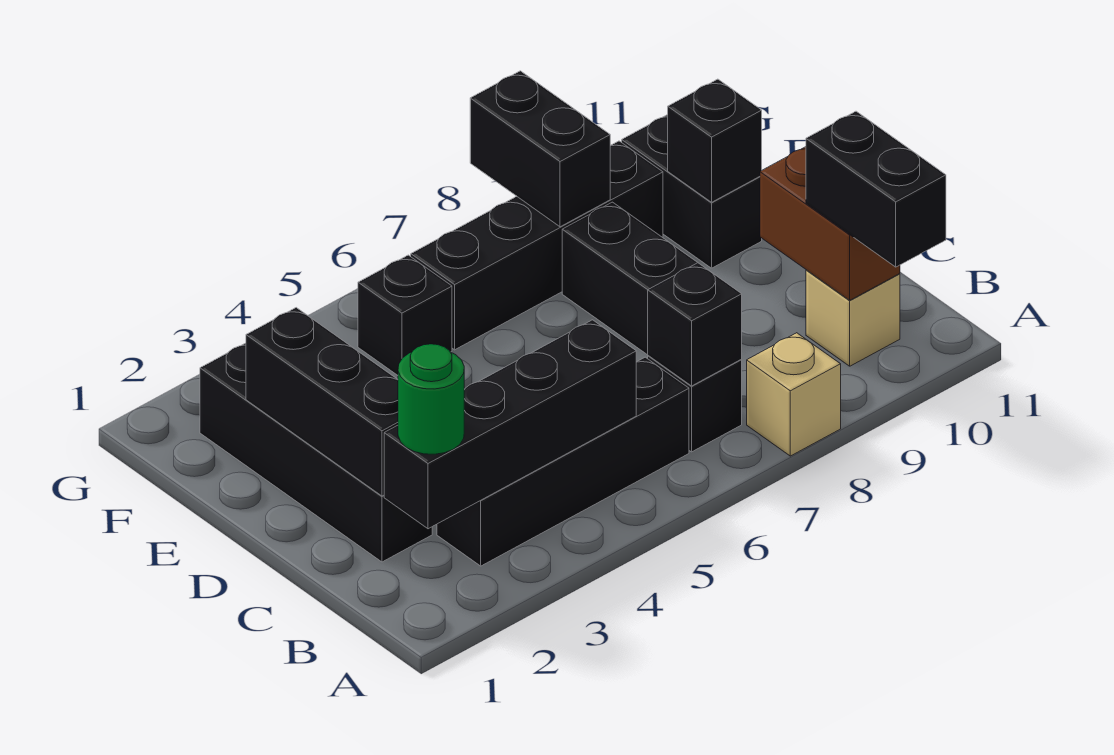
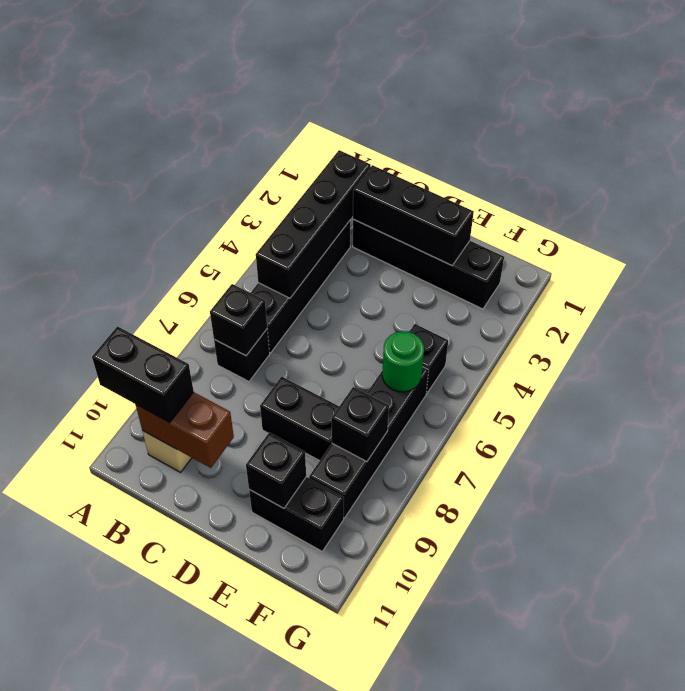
tan 1x1 brick [747,333,841,456] -> none
green 1x1 round brick [398,344,464,454] -> green 1x1 round brick moved to [382,331,424,392]
black 1x2 brick [470,71,610,227] -> black 1x1 brick [331,387,389,462]

